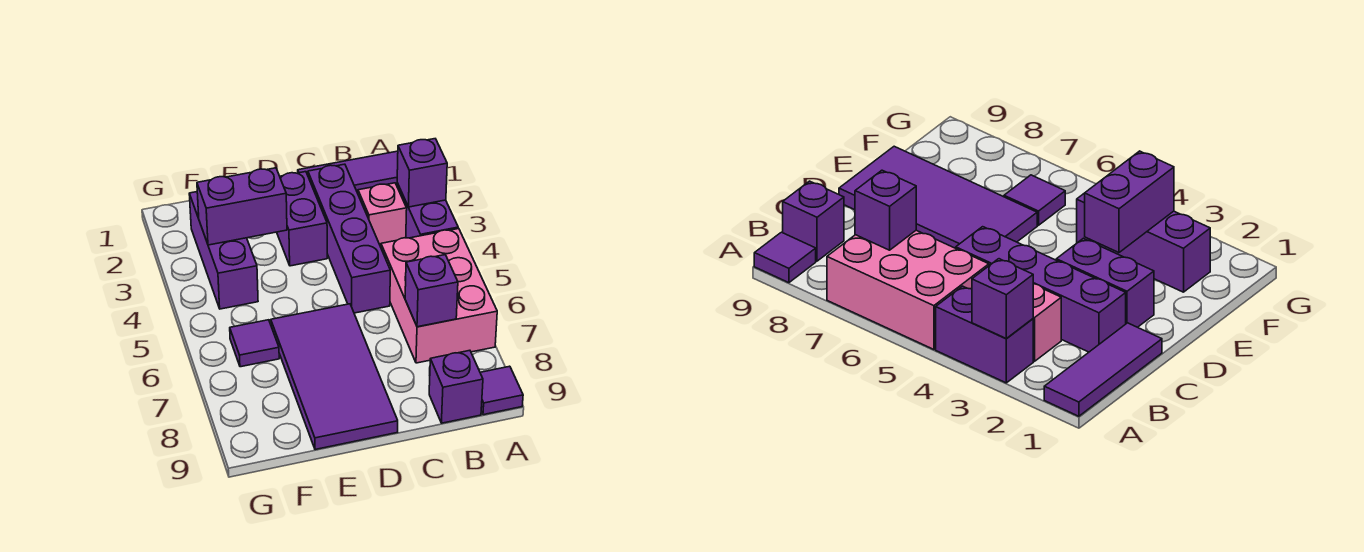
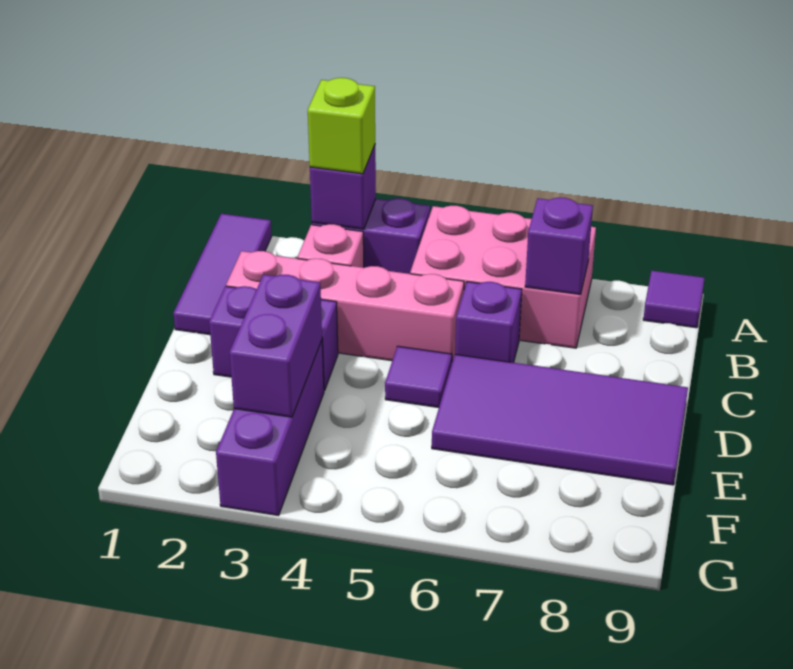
none -> lime 1x1 brick [308,78,375,174]
purple 1x1 brick [429,350,483,423] -> purple 1x1 brick moved to [455,282,522,363]
purple 1x4 brick [308,164,390,313] -> pink 1x4 brick [226,251,464,362]
purple 1x3 brick [189,192,258,309] -> purple 1x3 brick turned to [216,341,324,515]
purple 1x1 tile [230,320,279,367] -> purple 1x1 tile moved to [385,346,452,408]

